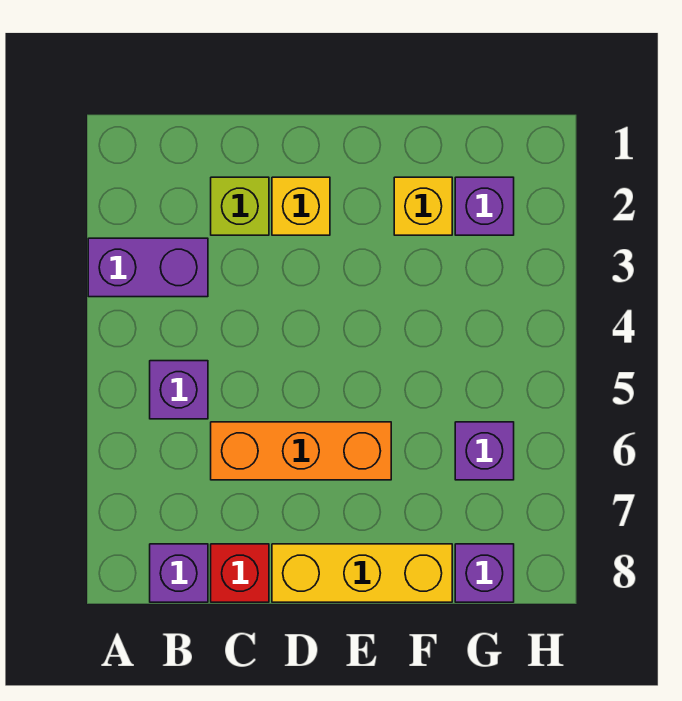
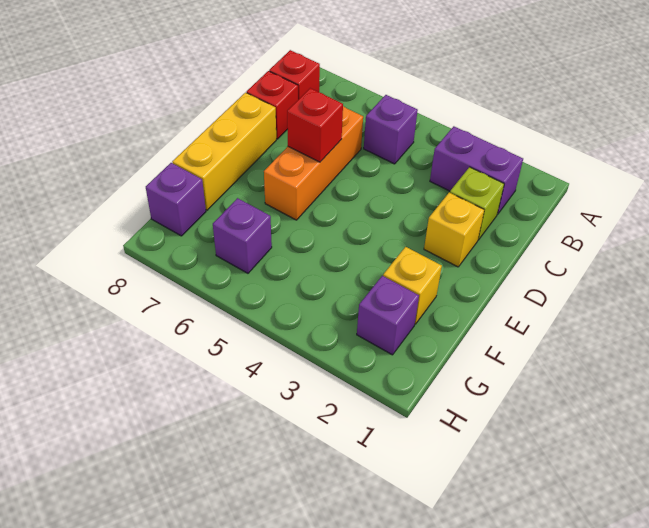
purple 1x2 brick [88,238,208,297] -> purple 1x2 brick turned to [430,126,523,214]
purple 1x1 brick [150,544,208,602] -> red 1x1 brick [269,50,320,100]
none -> red 1x1 brick [287,88,343,162]

